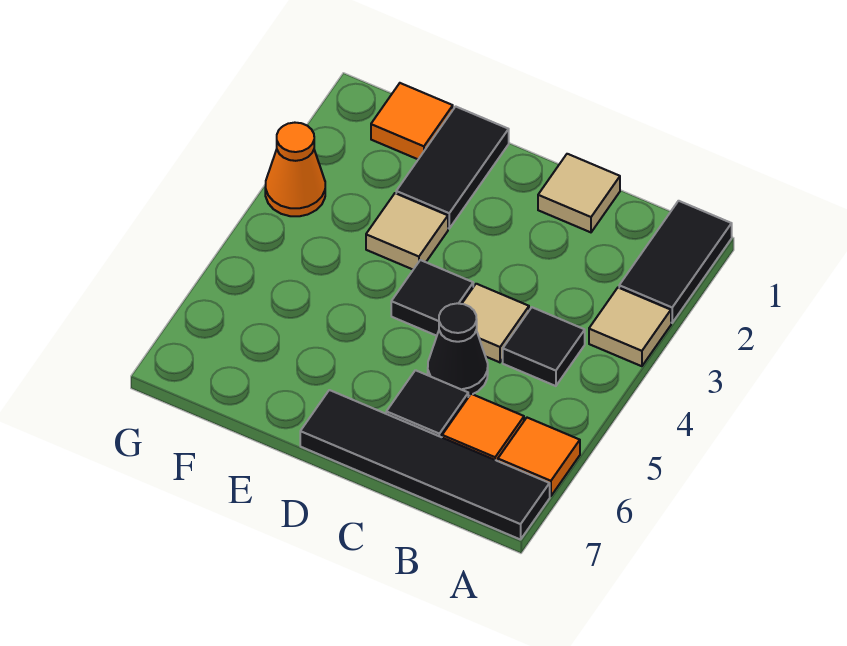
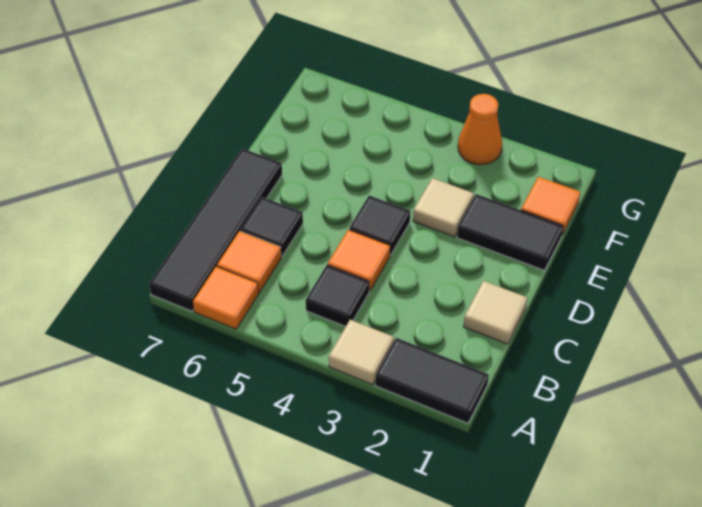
tan 1x1 tile [462,284,529,362] -> orange 1x1 tile [328,230,390,291]
black 1x1 cone [428,303,488,396] -> none

